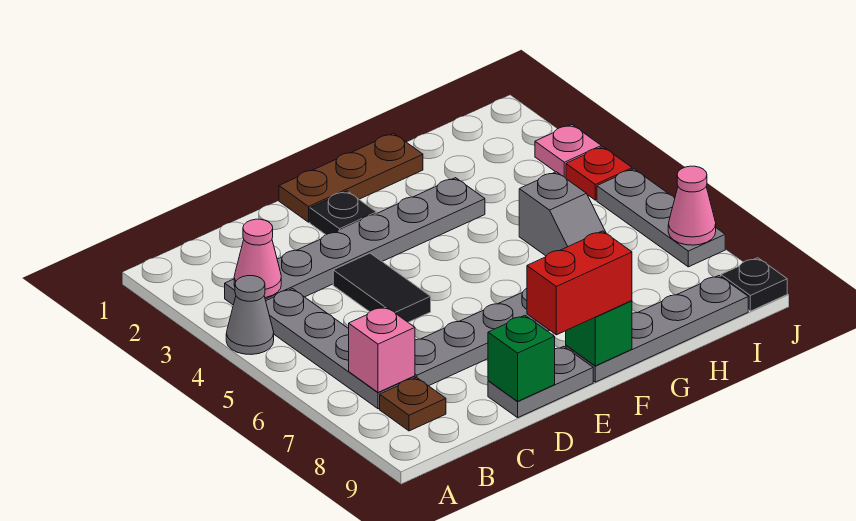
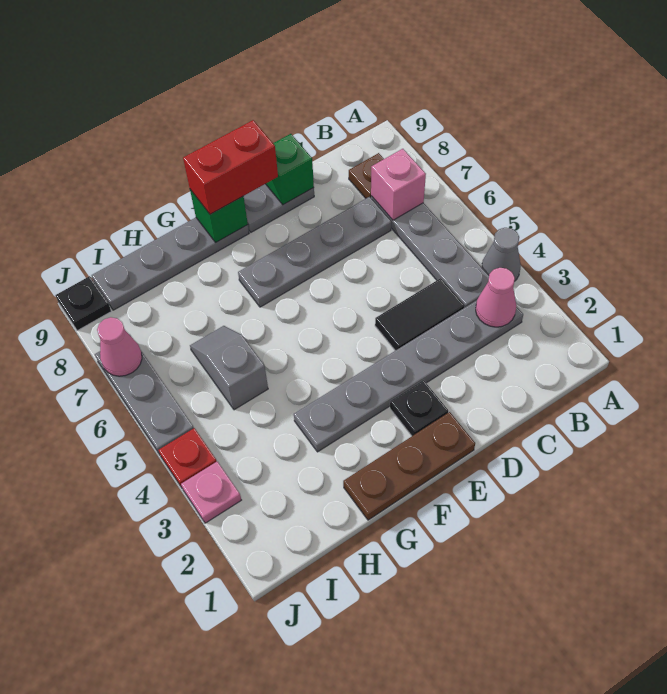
black 1x2 tile [333,253,431,322] -> black 1x2 tile turned to [375,278,465,351]

